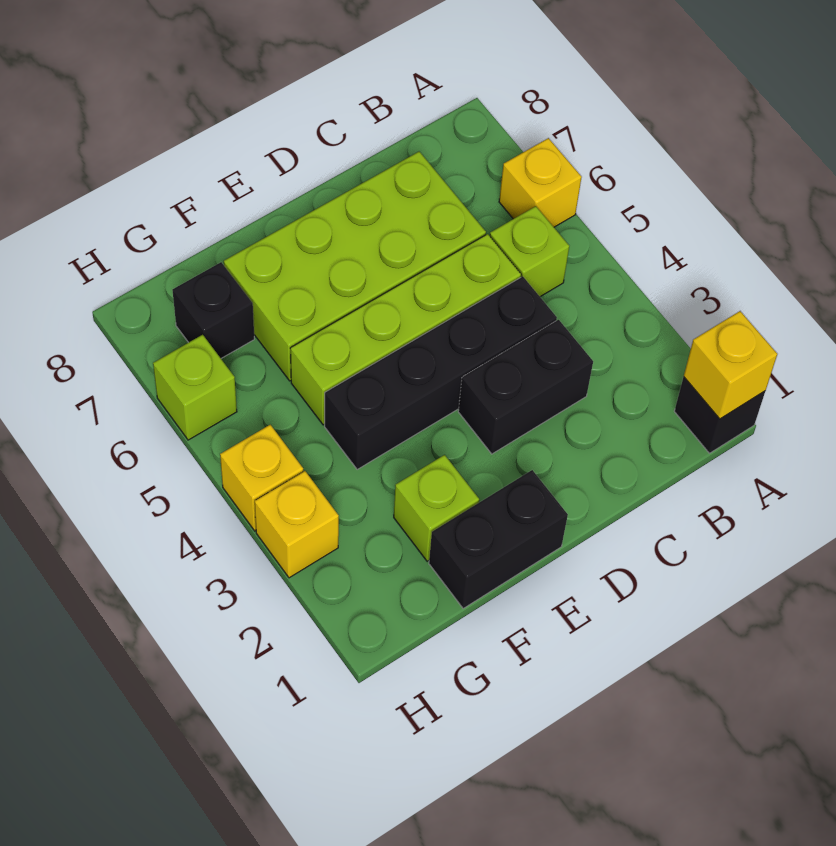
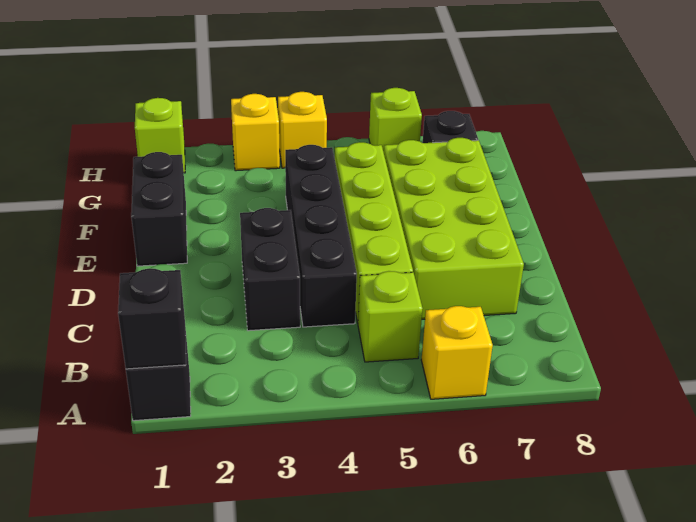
yellow 1x1 brick [684,311,777,419] -> black 1x1 brick [118,268,186,369]
lime 1x1 brick [394,455,479,561] -> lime 1x1 brick moved to [135,98,185,173]

